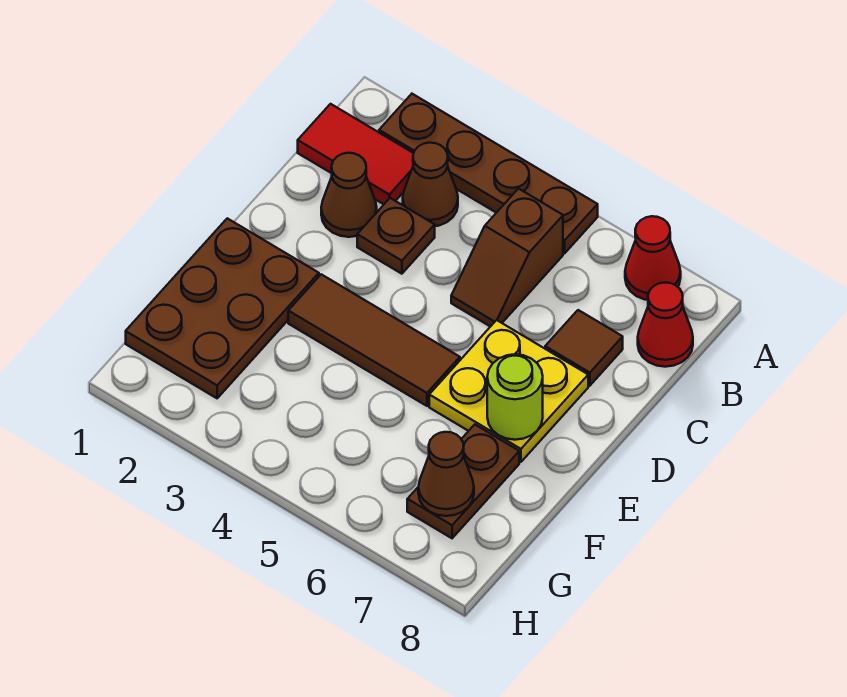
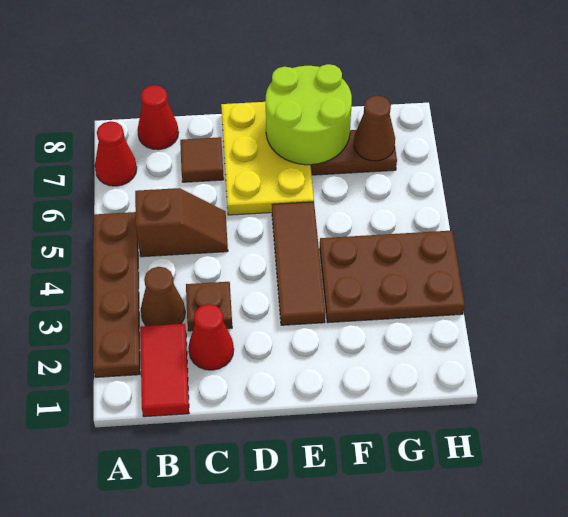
brown 1x1 cone [321,153,377,237] -> red 1x1 cone [189,304,234,370]
yellow 2x2 plate [429,320,588,462] -> yellow 2x3 plate [221,102,314,215]
brown 2x3 plate [126,218,319,398] -> brown 2x3 plate moved to [320,231,465,323]
lime 1x1 round brick [487,354,543,440] -> lime 2x2 round brick [266,64,352,165]

